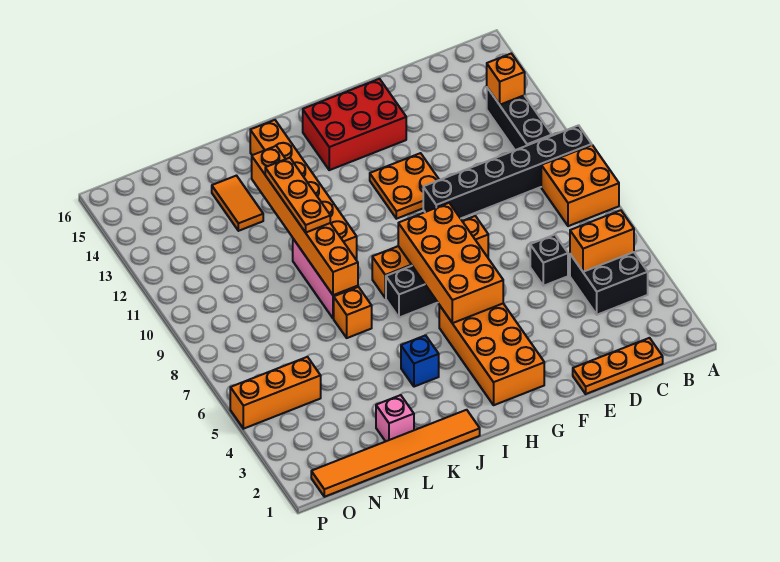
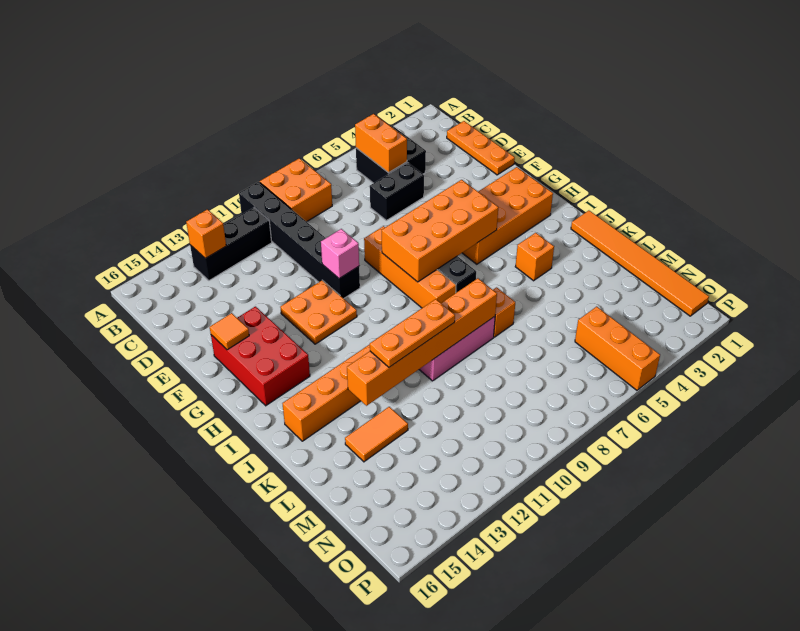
black 1x1 brick [530,235,568,286] -> black 1x2 brick [370,163,424,220]
none -> orange 1x1 tile [210,313,249,350]
blue 1x1 brick [401,335,439,387] -> orange 1x1 brick [515,233,554,281]
pink 1x1 brick [376,395,414,441] -> pink 1x1 brick moved to [321,229,359,279]

